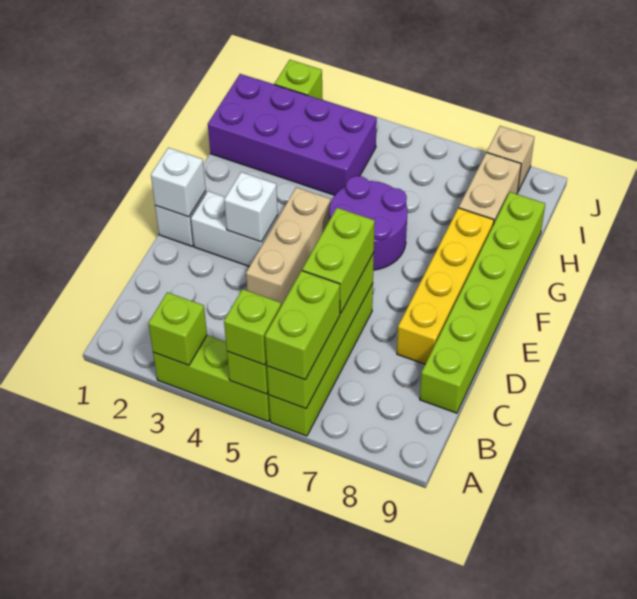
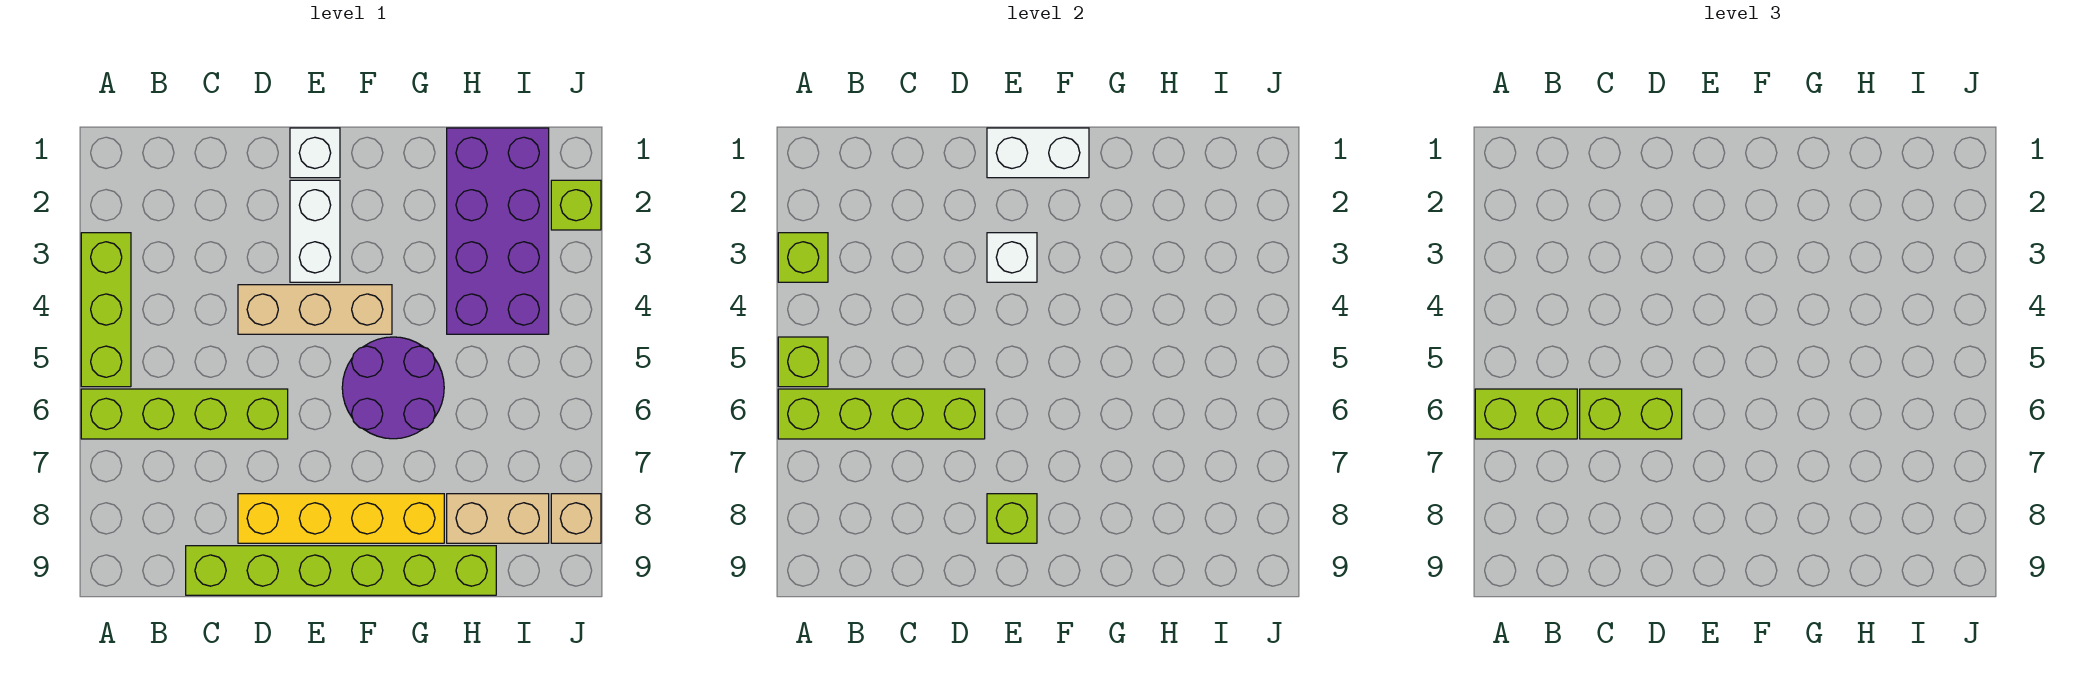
lime 1x1 brick [224,289,281,365] -> lime 1x1 brick moved to [987,494,1037,543]
white 1x1 brick [151,148,206,217] -> white 1x2 brick [987,128,1089,178]

